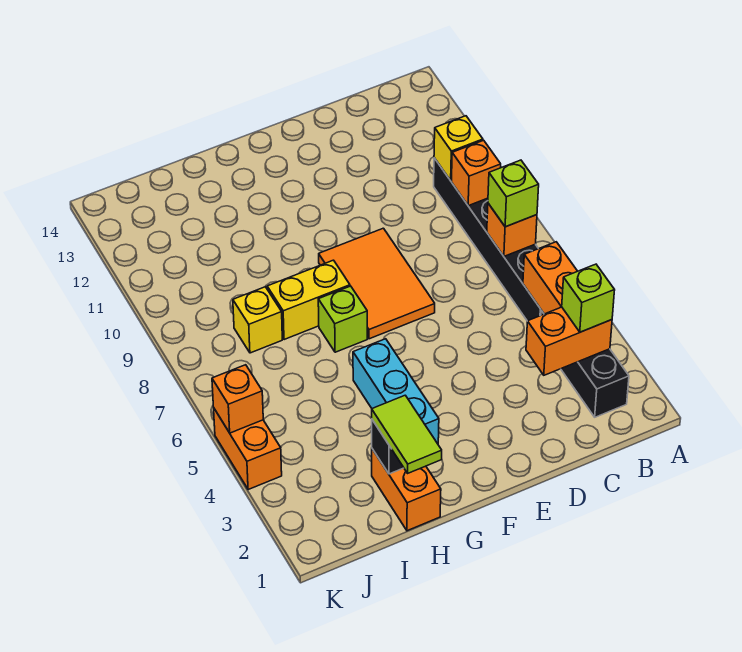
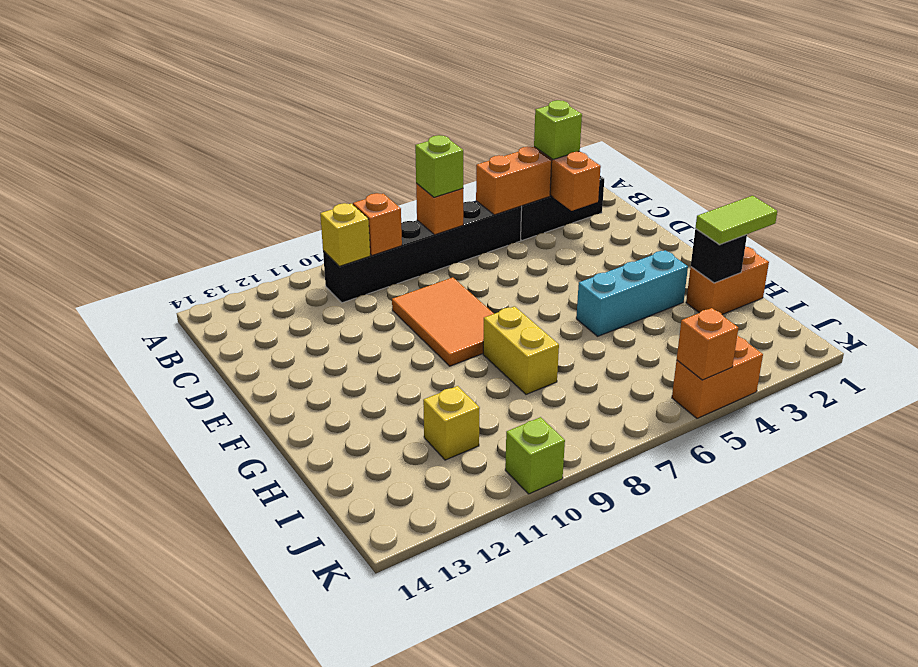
orange 2x3 tile [319,228,435,339] -> orange 2x3 tile turned to [392,277,494,366]
lime 1x1 brick [318,286,367,352] -> lime 1x1 brick moved to [505,417,565,494]
yellow 1x1 brick [233,287,282,353] -> yellow 1x1 brick moved to [423,386,480,460]

